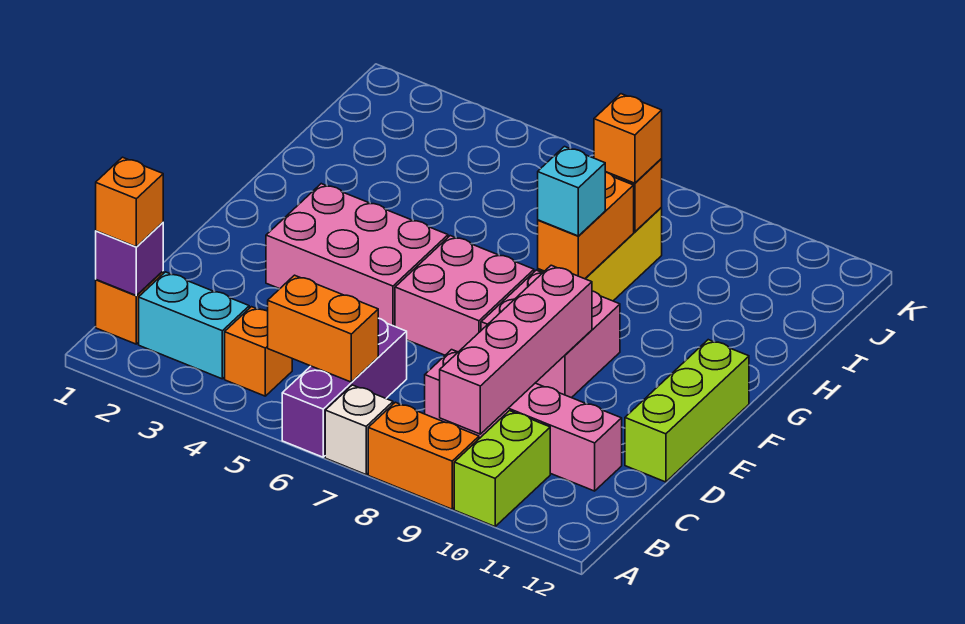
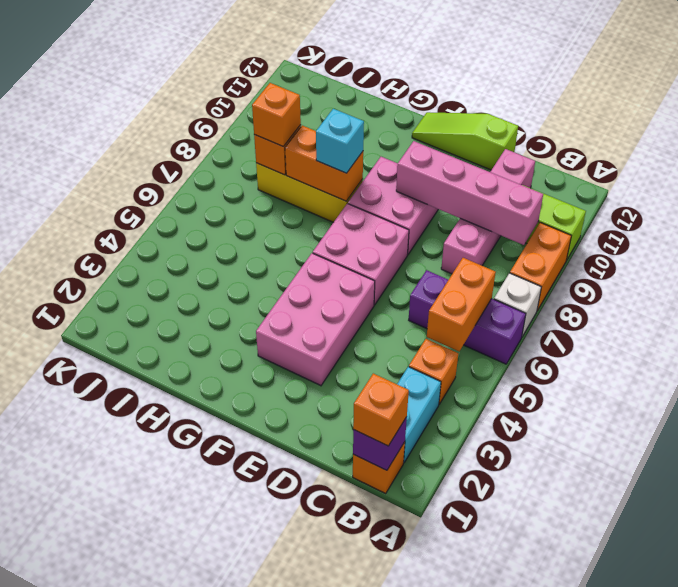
lime 1x3 brick [625,340,749,482] -> lime 1x3 slope [412,112,518,170]

